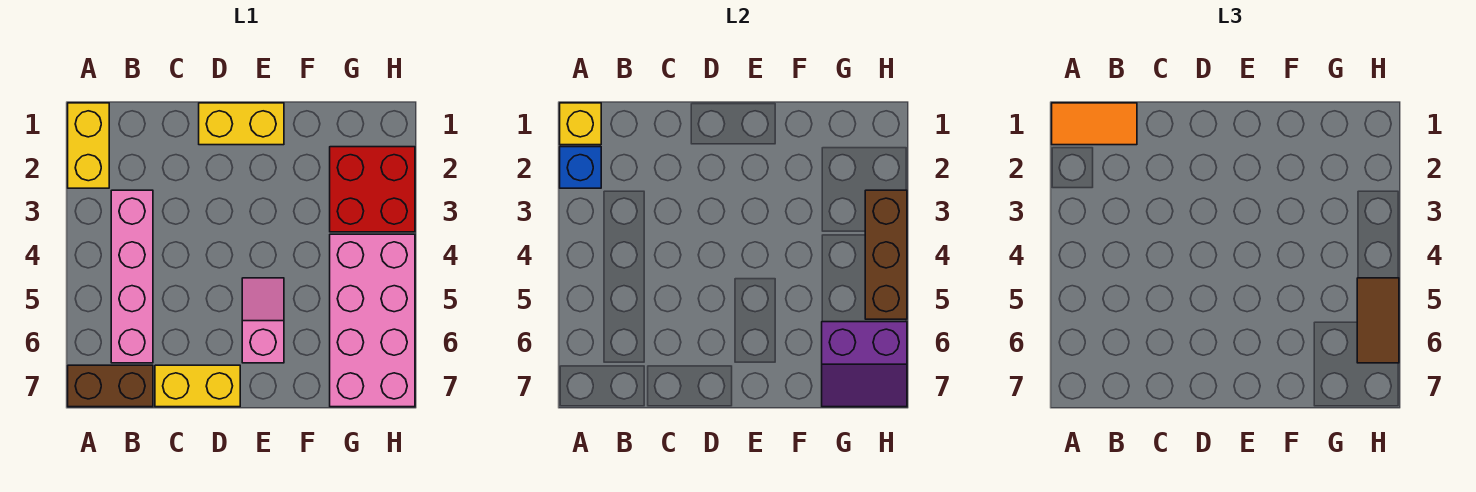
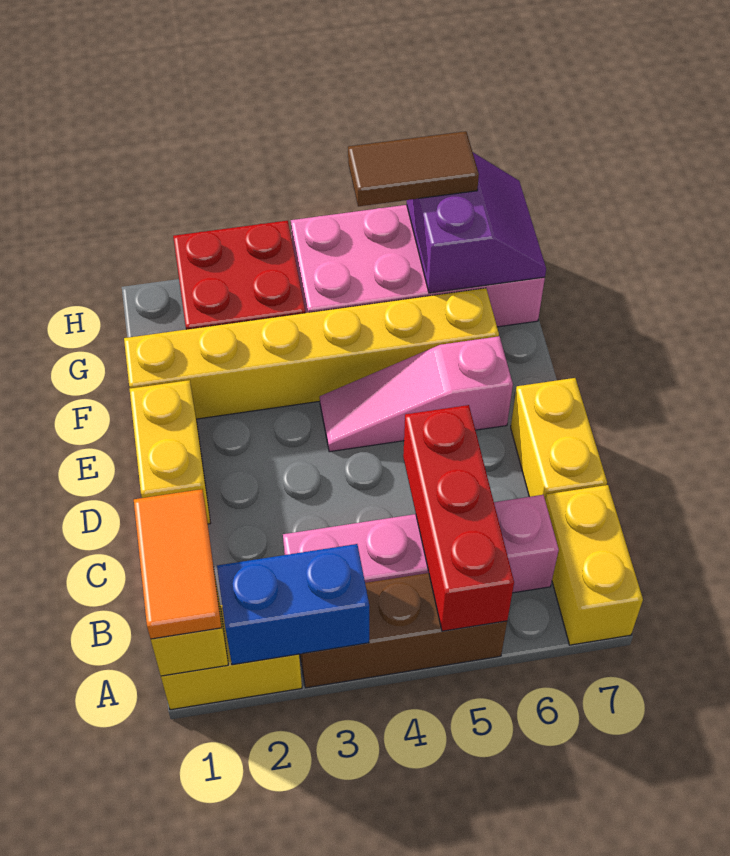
blue 1x1 brick [560,147,601,188] -> blue 1x2 brick [217,544,369,665]
none -> red 1x3 brick [403,405,514,631]
brown 1x2 brick [68,365,153,407] -> yellow 1x2 brick [545,485,643,645]
pink 1x2 slope [242,278,284,363] -> pink 1x3 slope [320,336,513,452]
none -> yellow 1x6 brick [124,288,499,419]
brown 1x3 brick [865,190,907,319] -> brown 1x3 brick moved to [300,573,507,688]

